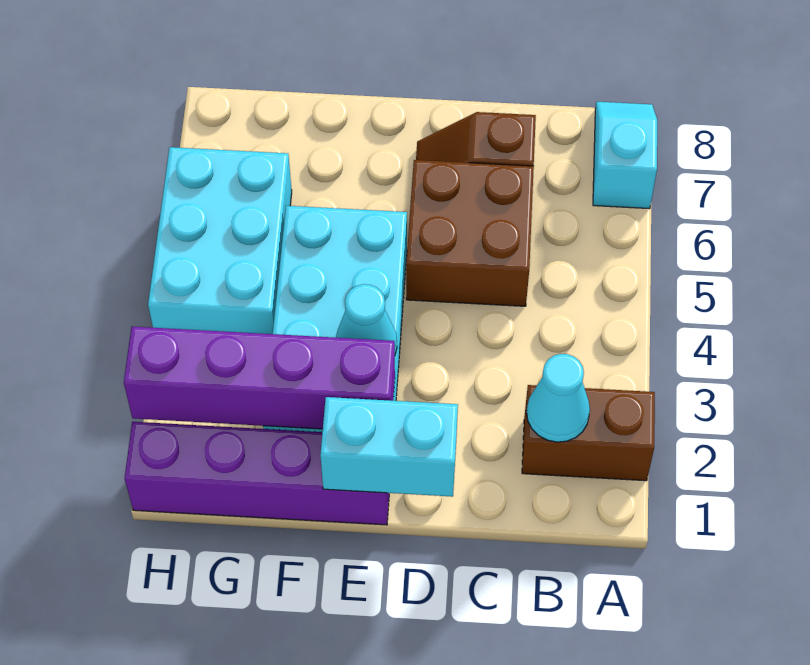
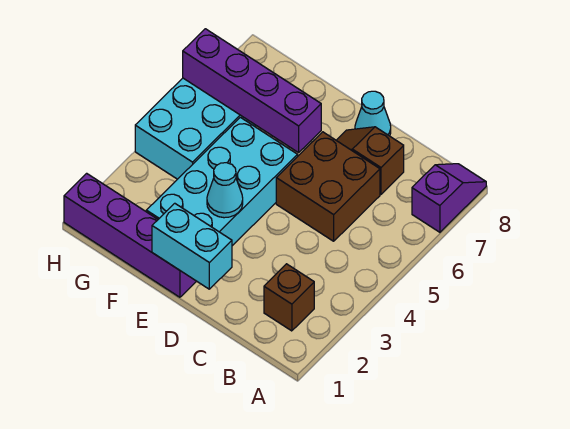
brown 1x2 brick [522,385,655,481] -> brown 1x1 brick [264,264,314,331]
cyan 1x2 slope [593,102,657,209] -> purple 1x2 slope [412,164,486,232]
cyan 1x1 cone [527,354,590,442] -> cyan 1x1 cone moved to [355,91,391,136]
purple 1x4 brick [124,327,395,429] -> purple 1x4 brick moved to [183,29,321,153]

